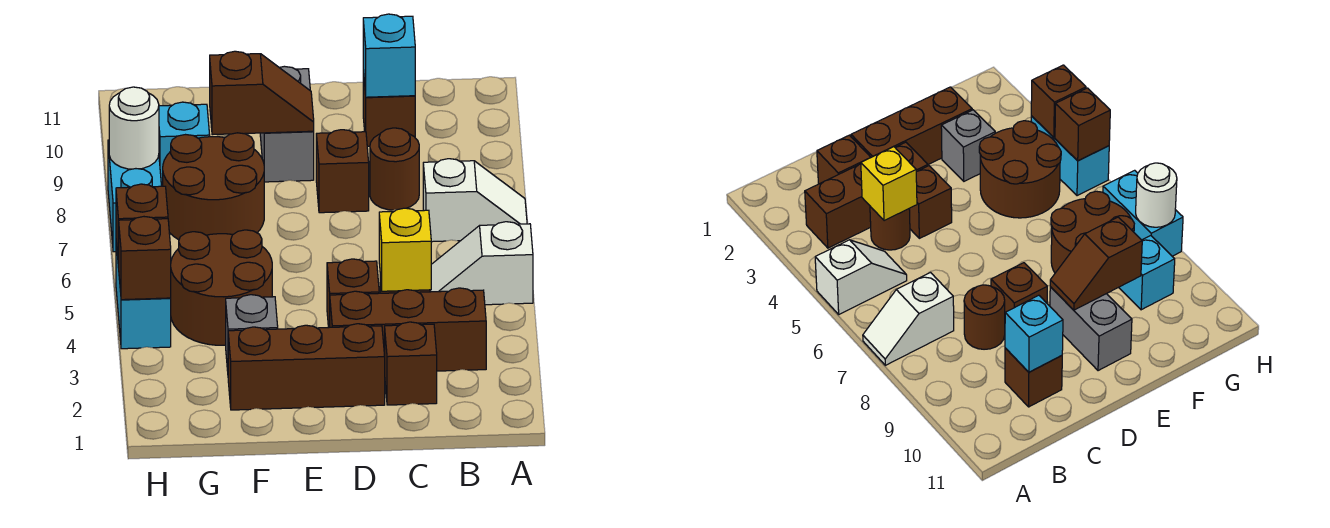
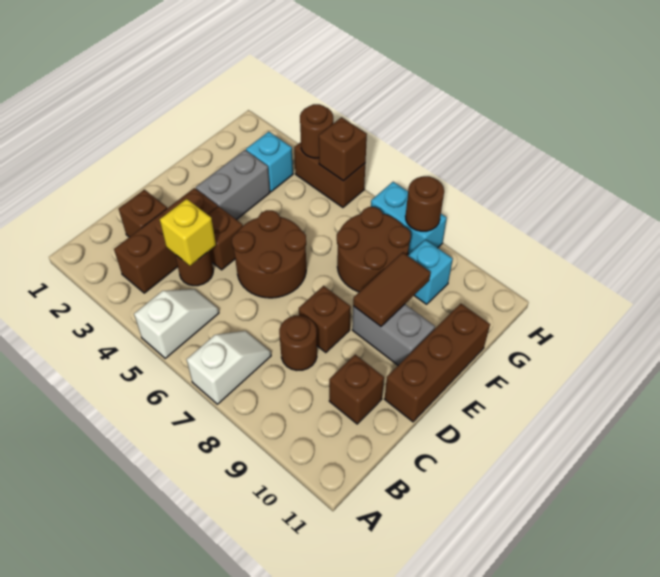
white 1x2 slope [423,159,527,242] -> white 1x2 slope turned to [187,331,271,404]
cyan 1x1 brick [363,14,415,97] -> cyan 1x1 brick moved to [246,132,293,192]
brown 1x3 brick [228,324,385,410] -> brown 1x3 brick moved to [385,304,490,422]
brown 1x2 slope [210,51,314,135] -> brown 1x2 tile [353,252,431,326]
grey 1x1 brick [226,295,278,371] -> grey 1x2 brick [196,150,270,220]
brown 2x2 round brick [171,230,272,345] -> brown 2x2 round brick moved to [232,210,306,298]
cyan 1x2 brick [116,243,171,349] -> brown 1x2 brick [294,142,365,208]
brown 1x1 brick [118,217,171,300] -> brown 1x1 round brick [300,104,333,158]
white 1x1 round brick [109,87,159,169] -> brown 1x1 round brick [405,176,444,231]

